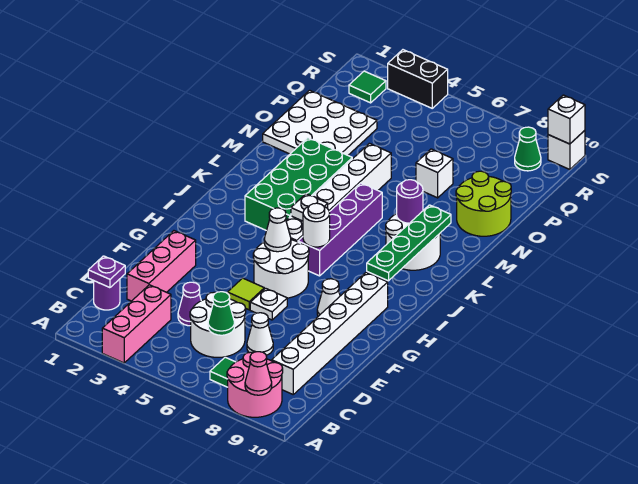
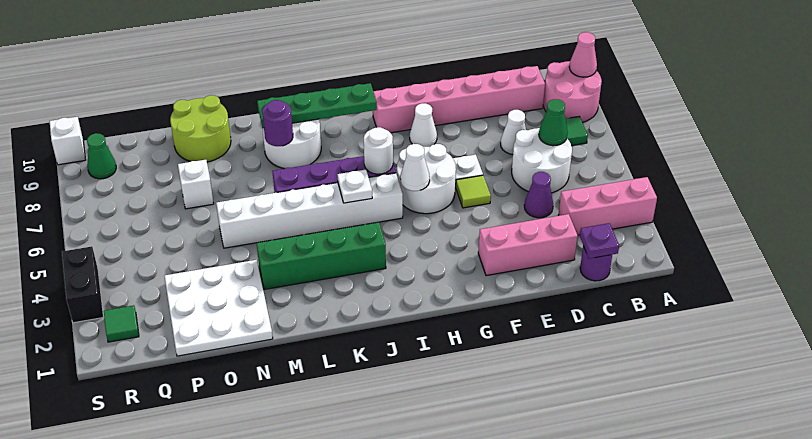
white 1x6 brick [272,272,388,394] -> pink 1x6 brick [373,66,545,133]
green 2x4 brick [245,138,352,231] -> green 1x4 brick [257,222,386,290]
white 1x1 brick [548,95,585,144] -> none

